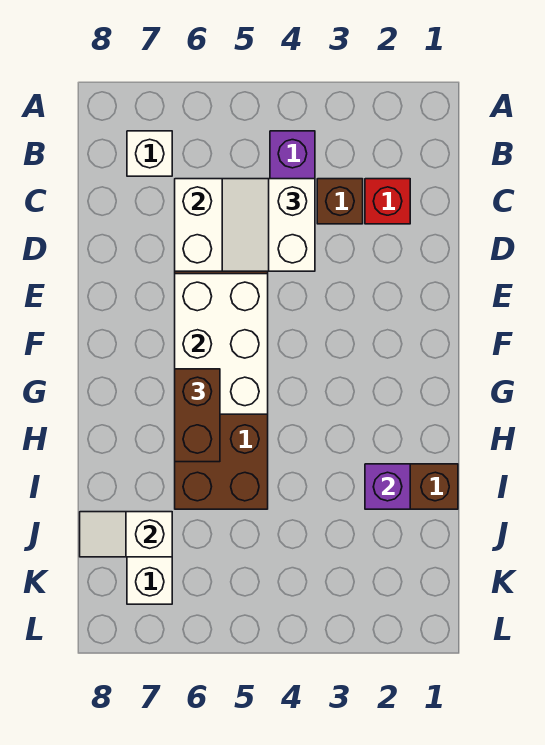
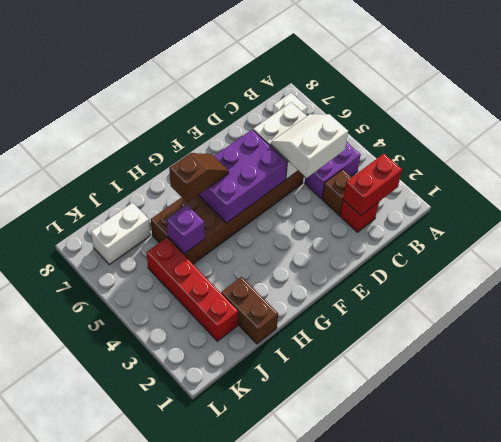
none -> red 1x2 brick [343,154,402,215]
white 2x3 brick [175,274,268,414] -> purple 2x3 brick [199,130,287,223]
brown 1x2 brick [175,369,220,462] -> brown 1x2 slope [169,153,229,203]
purple 1x1 brick [365,464,410,509] -> purple 1x1 brick moved to [167,205,205,254]
none -> red 1x4 brick [146,238,238,341]
white 1x2 slope [80,512,172,557] -> none

